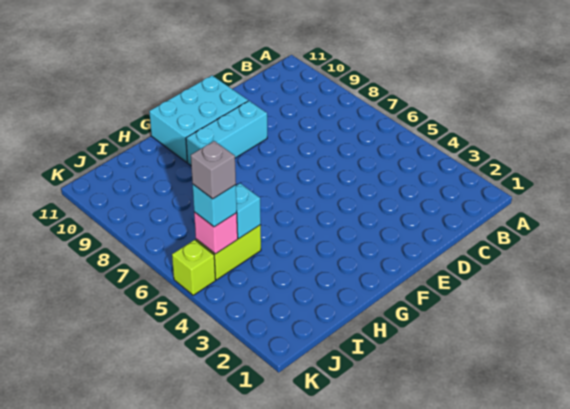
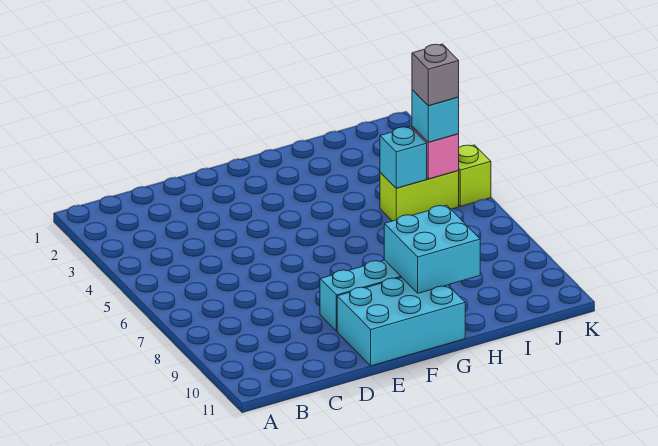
none -> cyan 2x2 brick [384,205,480,293]

